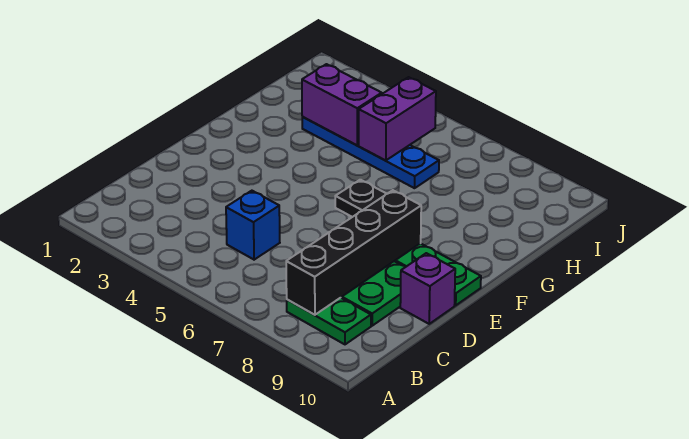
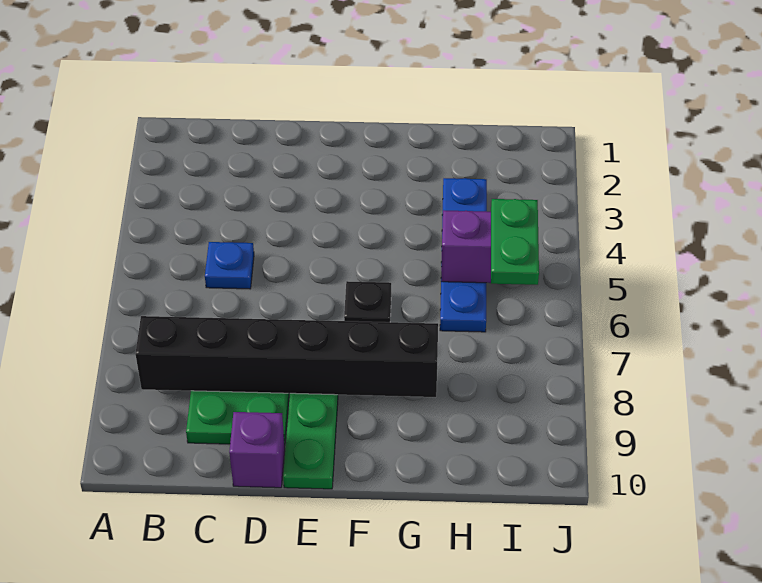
green 1x2 plate [287,298,371,344] -> green 1x2 plate moved to [491,199,539,285]
black 1x4 brick [286,190,421,315] -> black 1x6 brick [135,316,438,397]
blue 1x1 brick [226,191,280,260] -> blue 1x1 plate [205,242,254,289]
purple 1x2 brick [302,64,382,145] -> none

